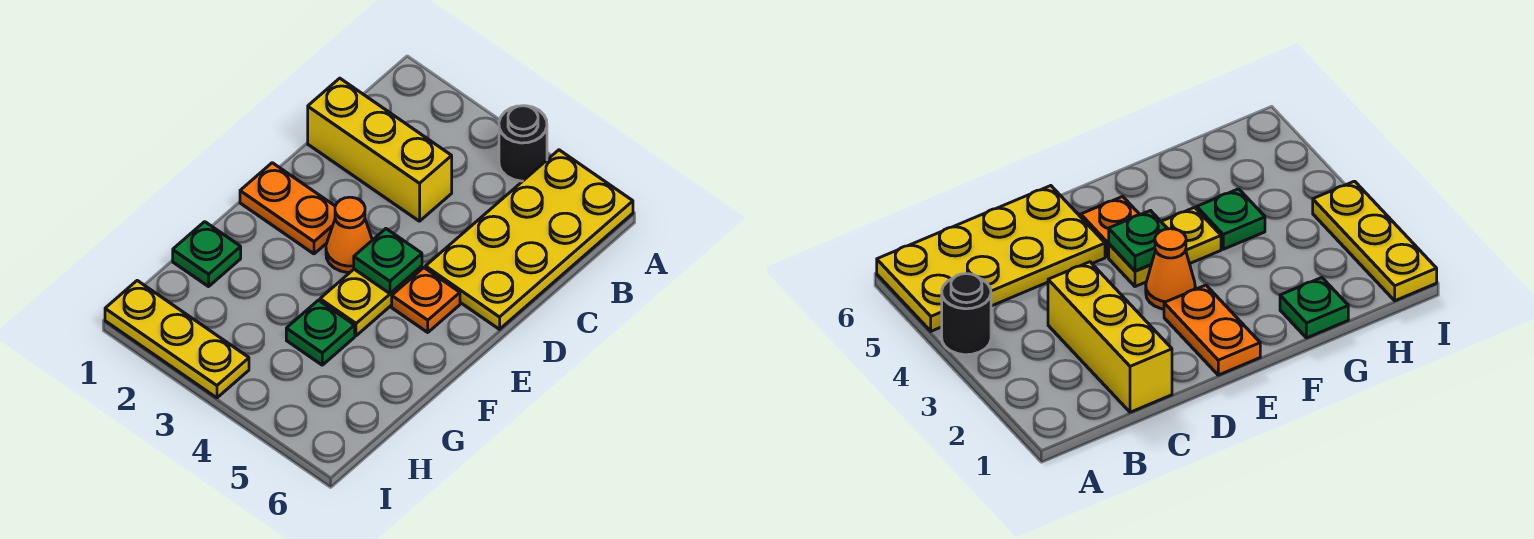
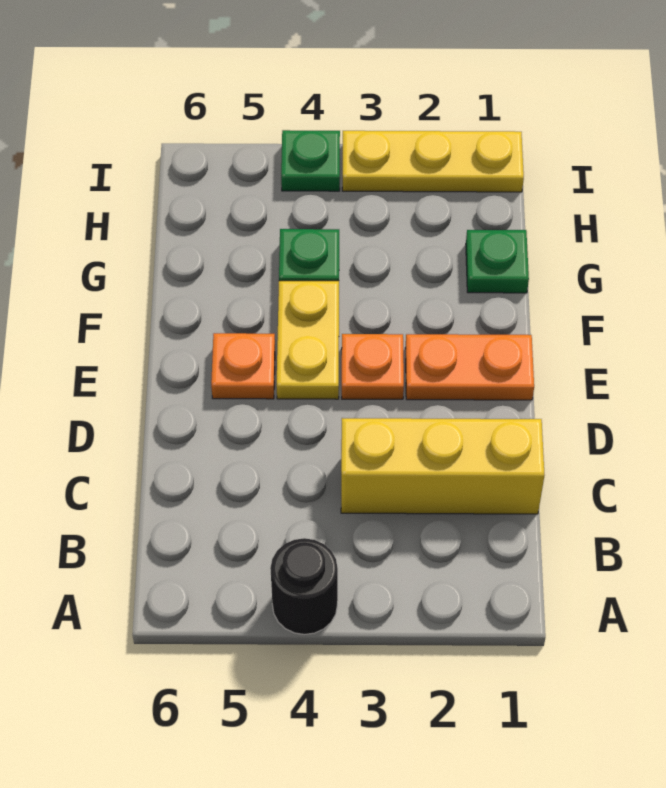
yellow 2x4 plate [425,150,633,329] -> none
orange 1x1 cone [326,197,372,273] -> orange 1x1 plate [342,334,404,399]
green 1x1 plate [354,229,422,293] -> green 1x1 plate moved to [281,130,340,191]

